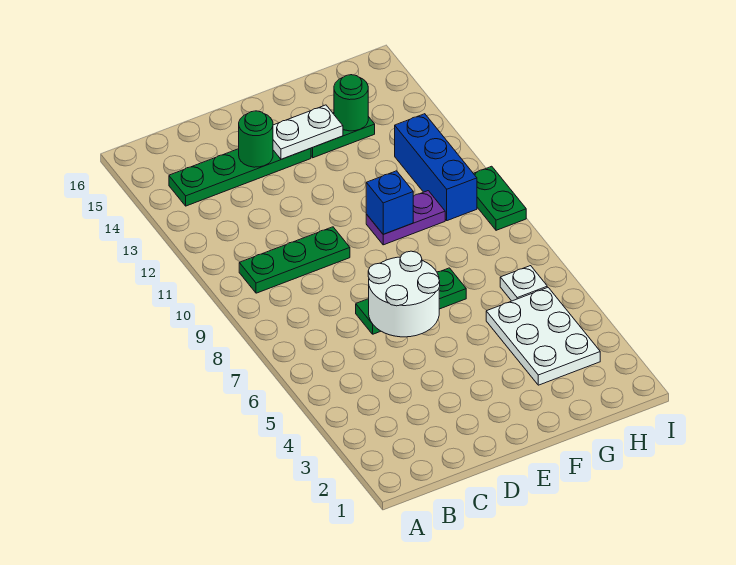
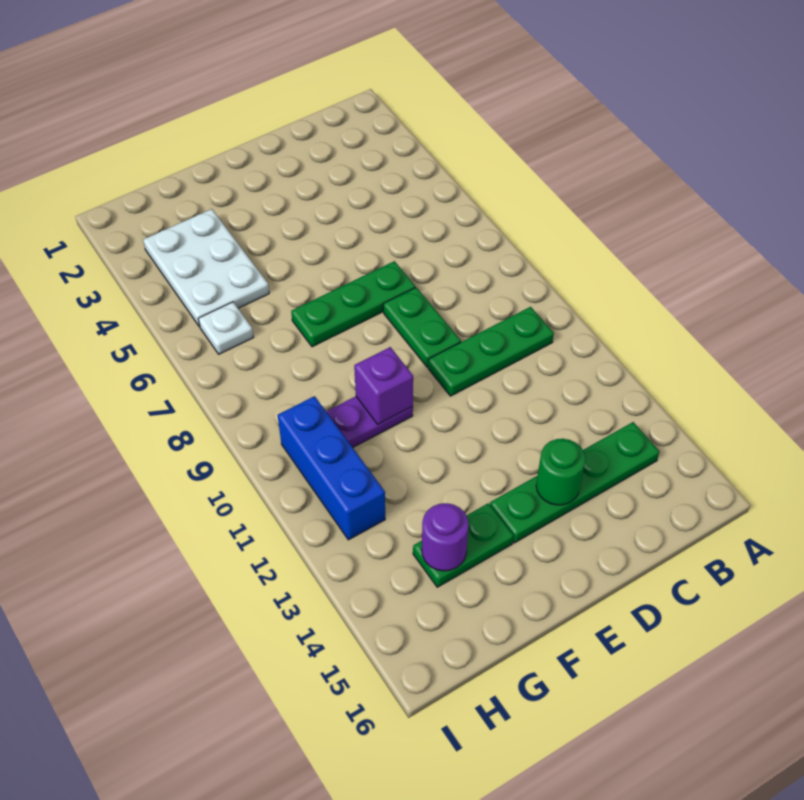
white 2x2 round brick [368,251,440,337] -> none
white 1x2 plate [273,105,343,159] -> none
blue 1x1 brick [366,171,413,234] -> purple 1x1 brick [354,347,413,424]
green 1x1 round brick [334,75,368,131] -> purple 1x1 round brick [422,503,469,571]
green 1x2 plate [473,166,526,230] -> green 1x2 plate moved to [383,287,461,367]

